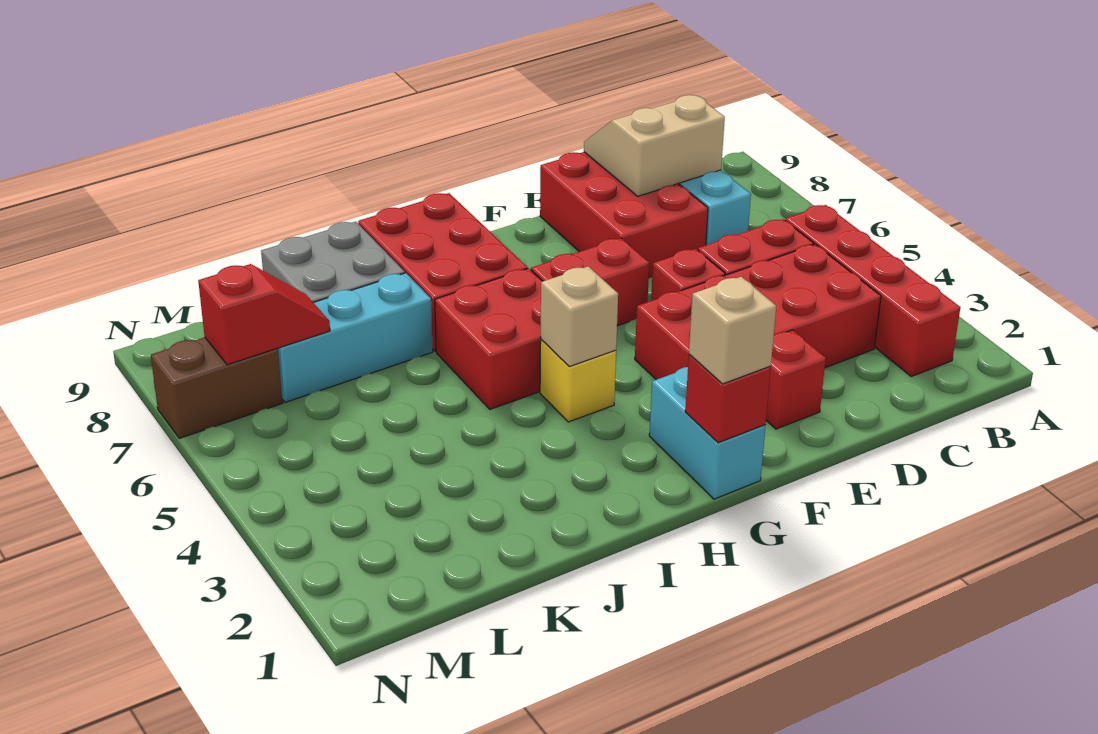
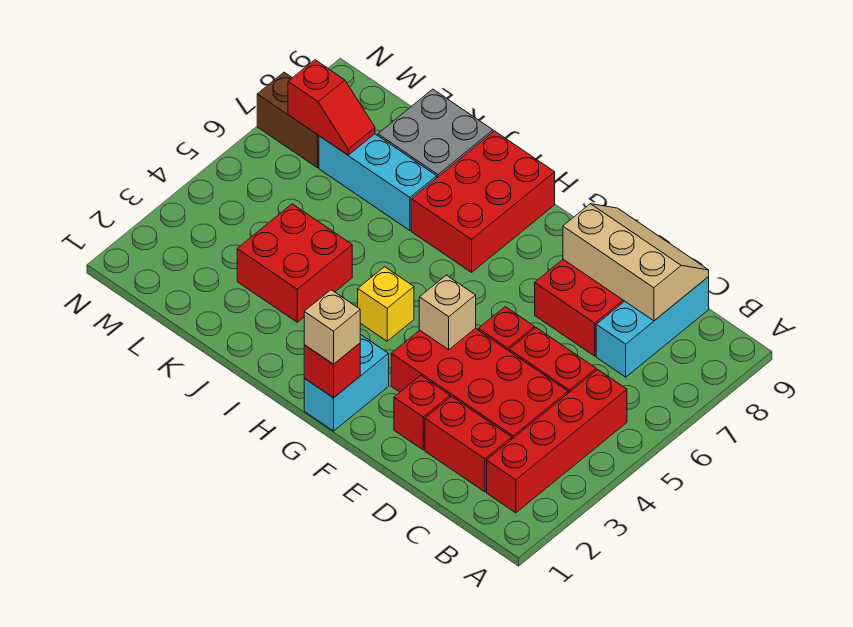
tan 2x2 slope [584,95,725,196] -> tan 2x3 slope [563,204,709,321]
red 1x2 brick [531,238,649,326] -> red 1x2 brick moved to [425,396,512,492]
tan 1x1 brick [541,266,618,367] -> tan 1x1 brick moved to [419,275,476,350]
red 2x2 brick [435,268,543,409] -> red 2x2 brick moved to [237,204,352,322]

